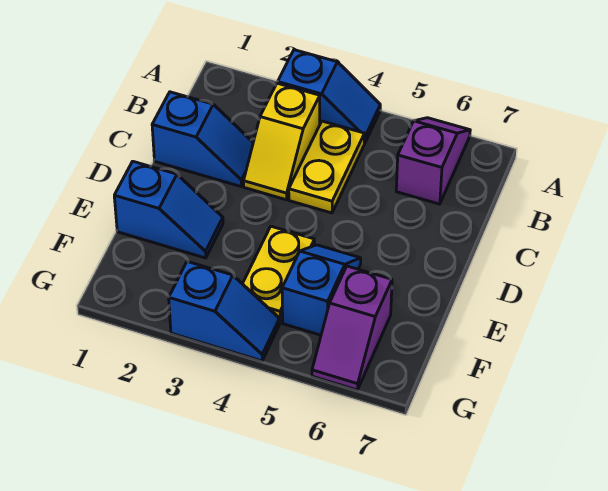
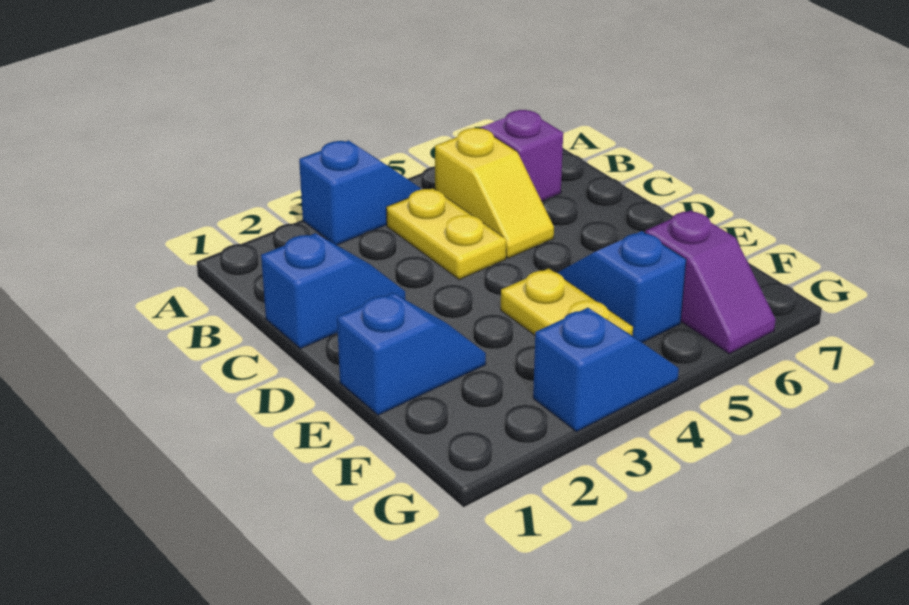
yellow 1x2 slope [244,83,320,200] -> yellow 1x2 slope moved to [435,128,554,258]

